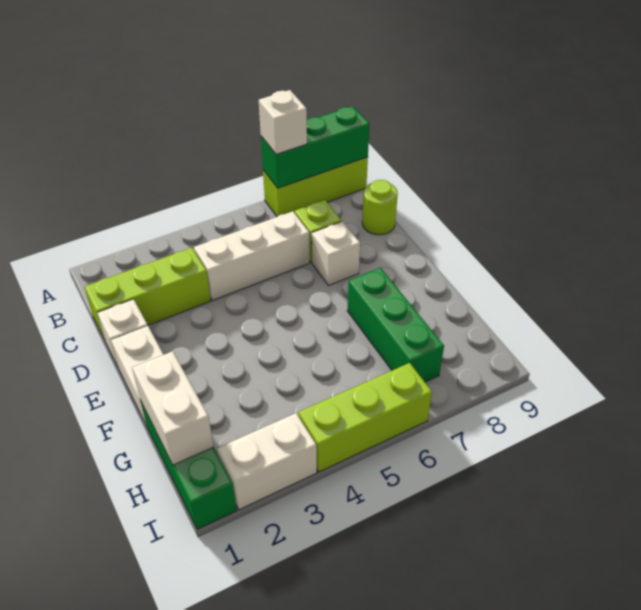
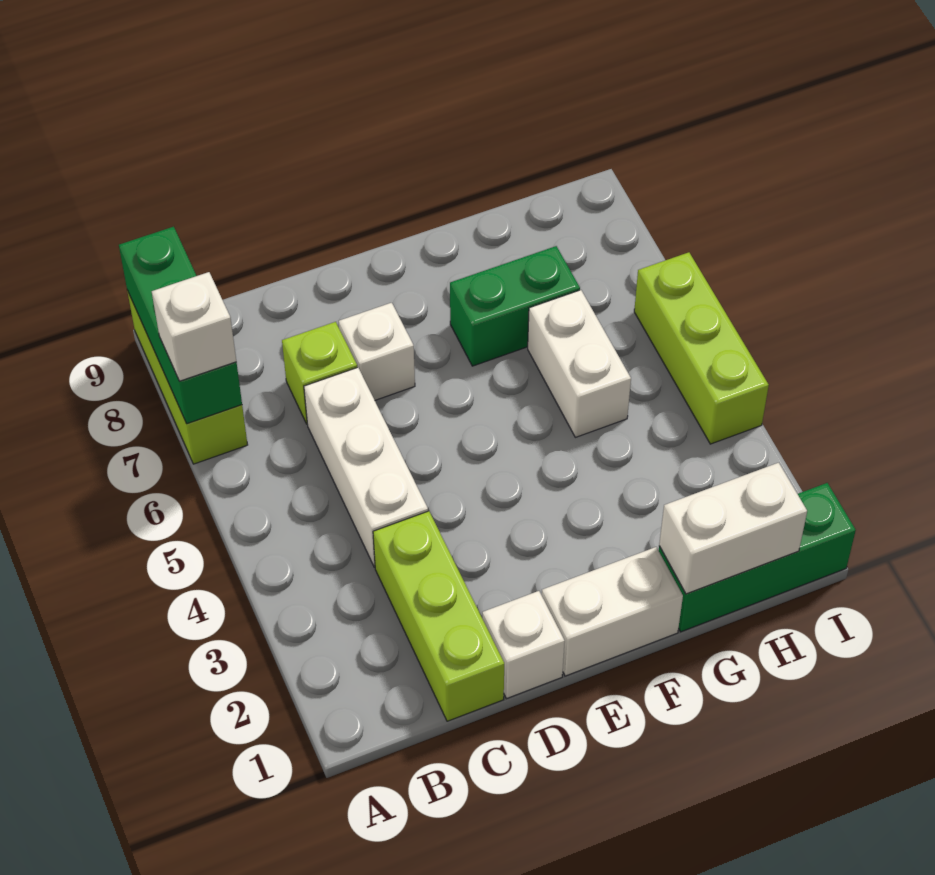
lime 1x1 round brick [362,180,398,235] -> none
green 1x3 brick [347,268,444,382] -> green 1x2 brick [450,246,580,366]
white 1x2 brick [217,413,317,510] -> white 1x2 brick moved to [528,290,631,437]

